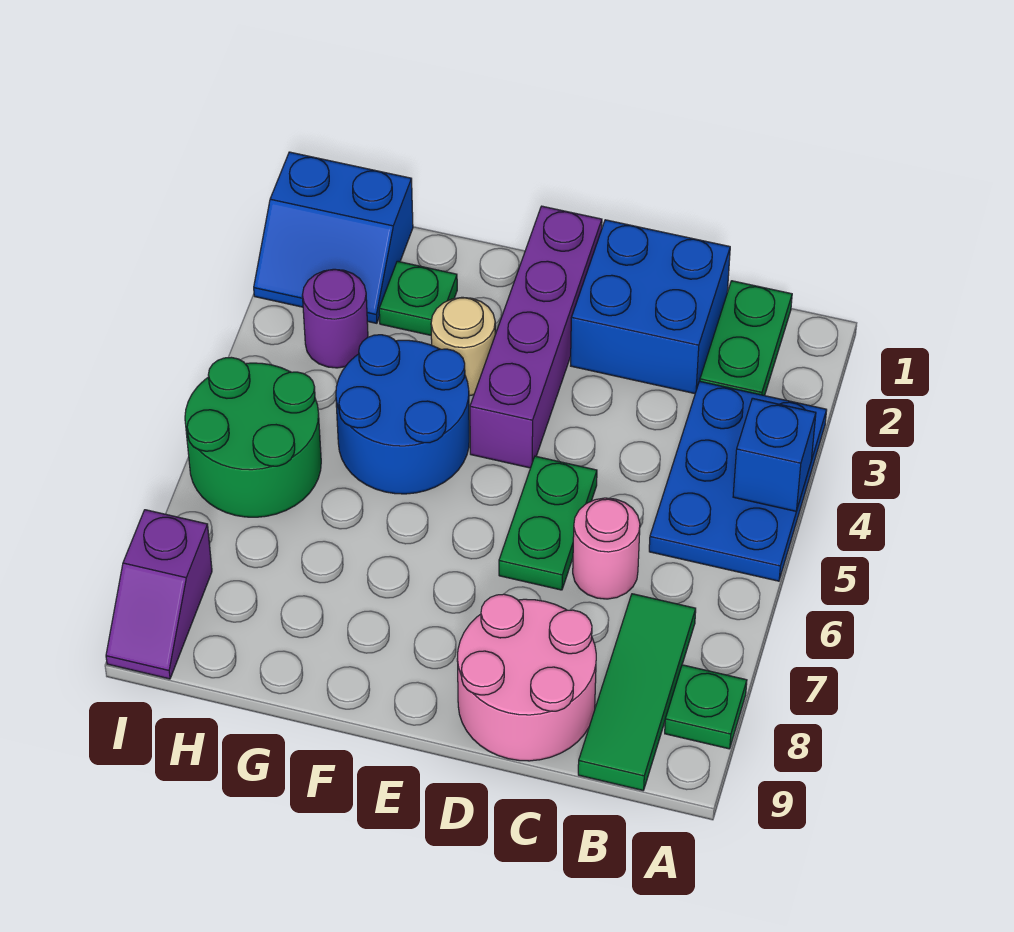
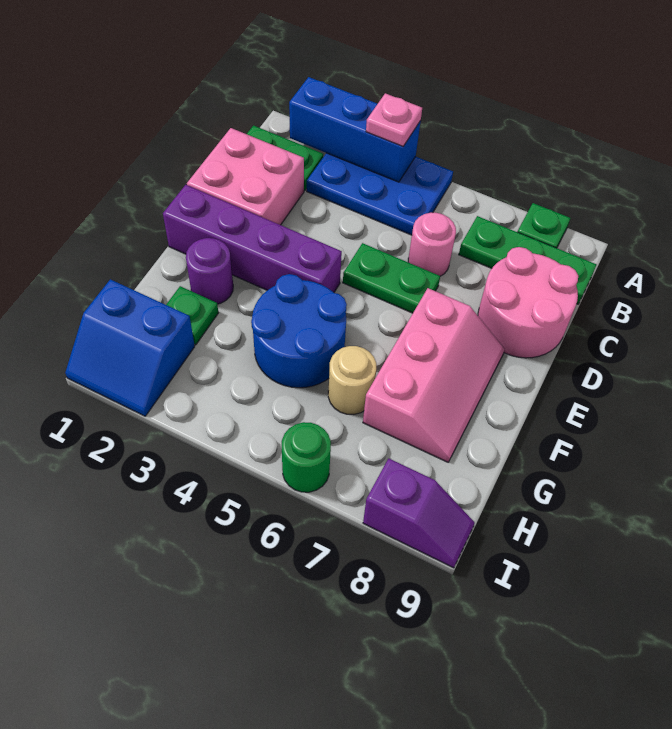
blue 1x1 brick [733,398,816,511] -> blue 1x3 brick [289,77,421,182]
none -> pink 1x1 plate [366,93,422,146]
green 1x3 tile [578,594,696,790] -> green 1x3 plate [459,216,596,304]
blue 2x2 brick [571,220,730,394] -> pink 2x2 brick [187,128,304,225]
none -> pink 2x3 slope [363,288,505,462]
tan 1x1 round brick [431,297,495,396] -> tan 1x1 round brick moved to [328,346,376,414]
blue 2x2 slope [254,152,413,323] -> blue 2x2 slope turned to [65,279,195,416]
purple 1x1 round brick [302,269,368,368] -> purple 1x1 round brick moved to [186,238,233,304]
green 2x2 round brick [185,357,321,517] -> green 1x1 round brick [282,422,331,492]

